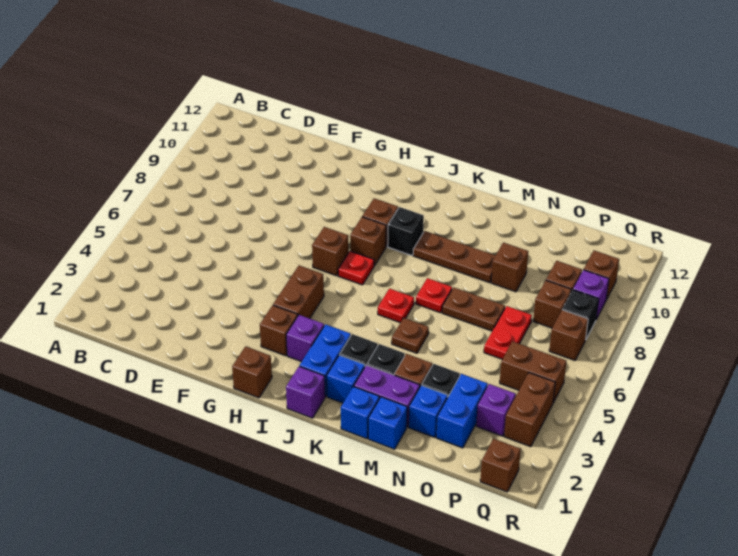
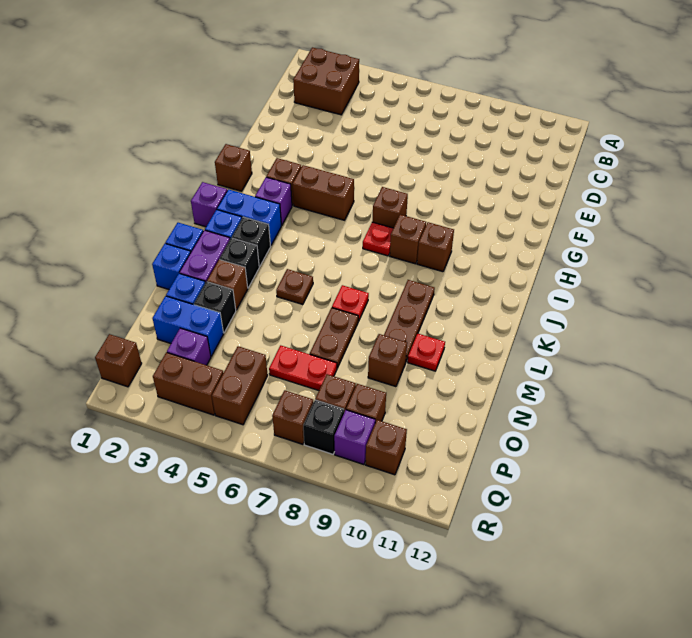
none -> brown 2x2 brick [293,47,359,115]
black 1x1 brick [388,207,424,255] -> none
red 1x1 plate [378,289,414,323] -> red 1x1 plate moved to [408,334,445,371]

